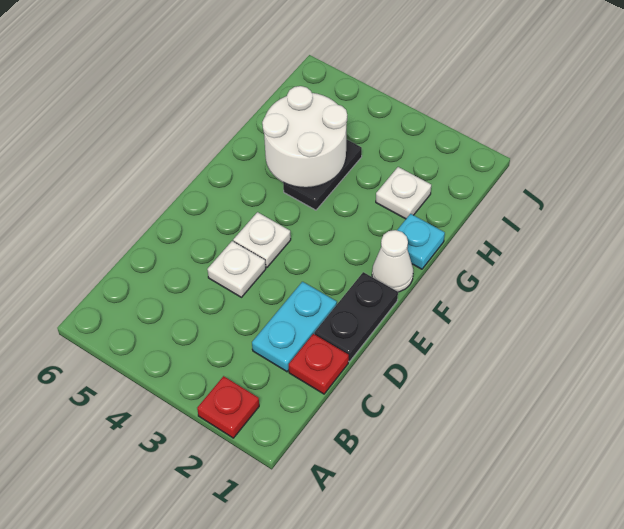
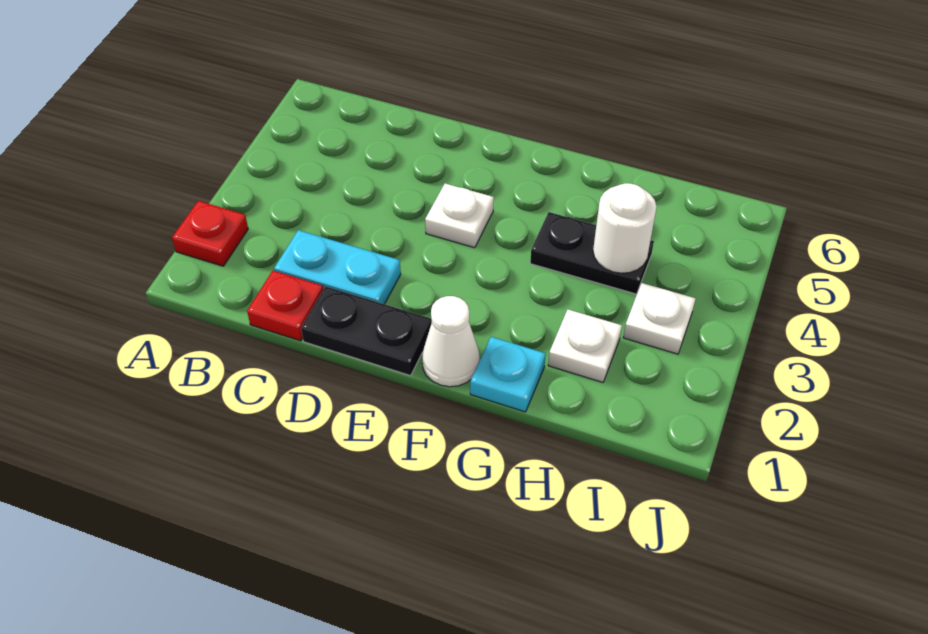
white 1x1 plate [207,241,266,297] -> white 1x1 plate moved to [623,283,696,354]
white 2x2 round brick [262,86,347,188] -> white 1x1 round brick [593,183,657,273]

